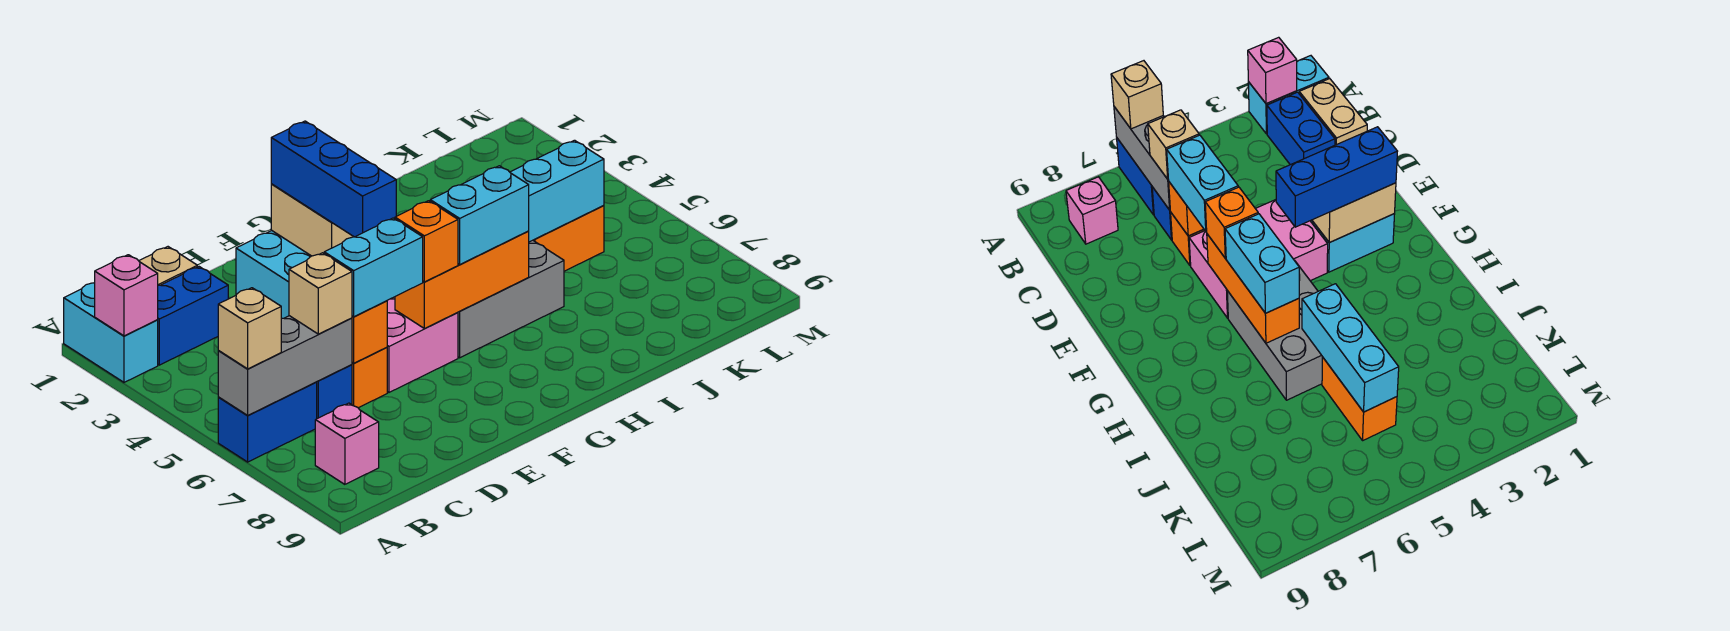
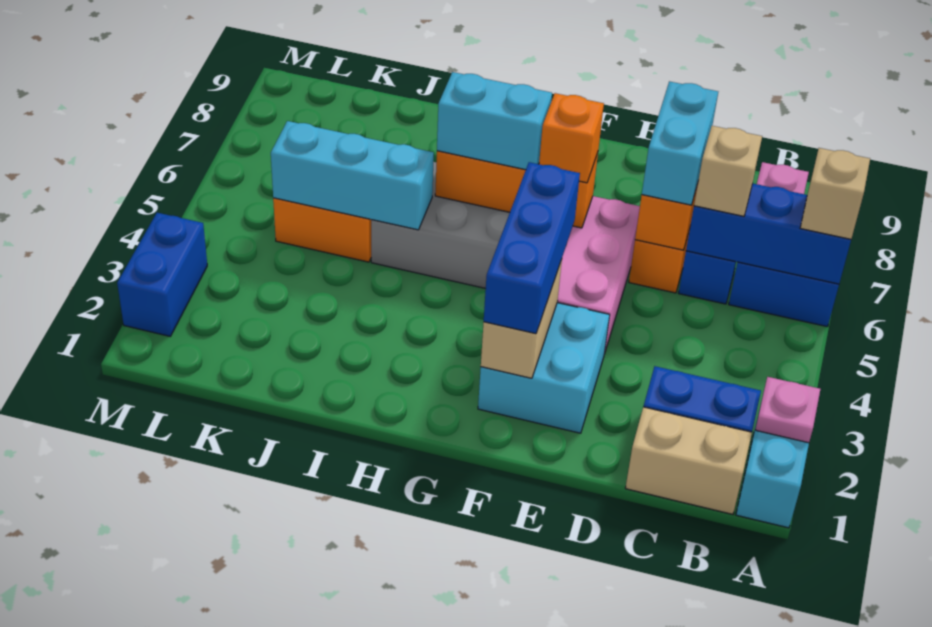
pink 1x1 brick [95,255,158,336] -> pink 1x1 plate [755,377,820,443]
grey 1x3 brick [218,316,352,416] -> blue 1x3 brick [686,183,851,284]
cyan 1x2 brick [324,218,423,317] -> cyan 1x2 brick turned to [642,81,718,205]
none -> blue 1x2 brick [117,213,207,336]

